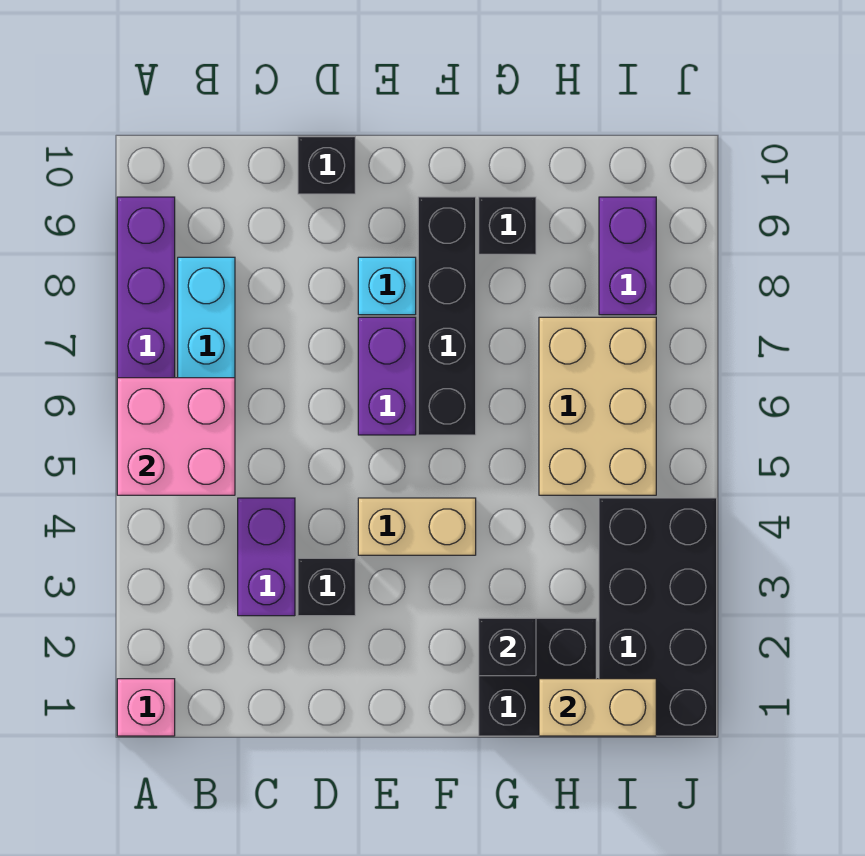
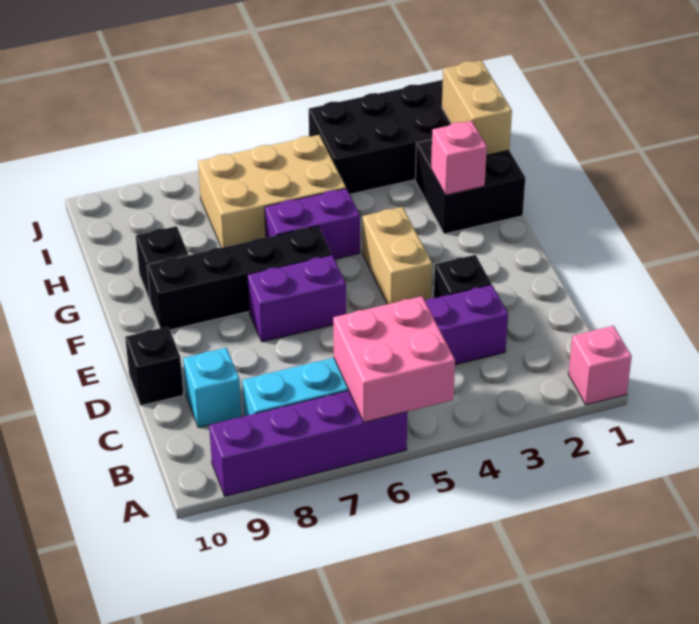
cyan 1x1 brick [358,257,416,315] -> cyan 1x1 brick moved to [183,348,242,428]
black 1x1 brick [479,618,536,676] -> pink 1x1 brick [431,121,487,195]
purple 1x2 brick [599,197,656,315] -> purple 1x2 brick moved to [265,188,360,259]

